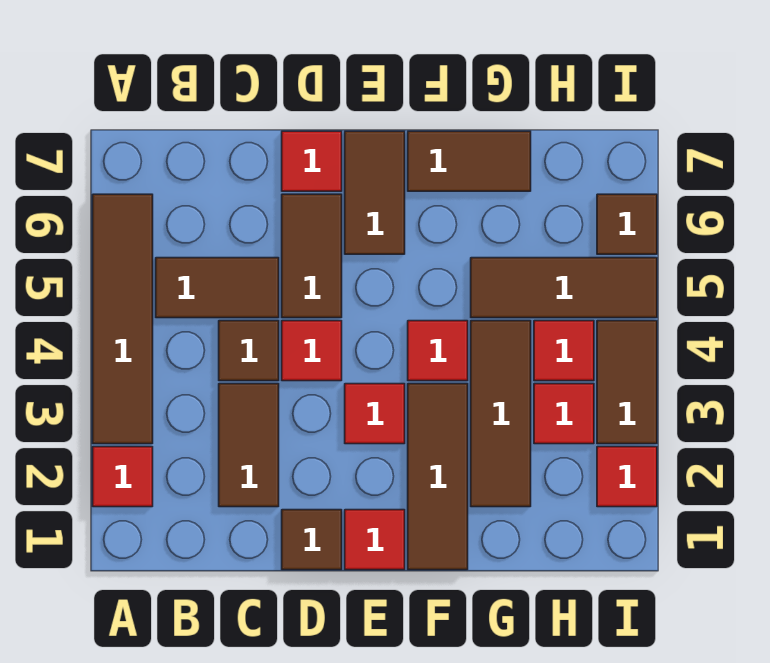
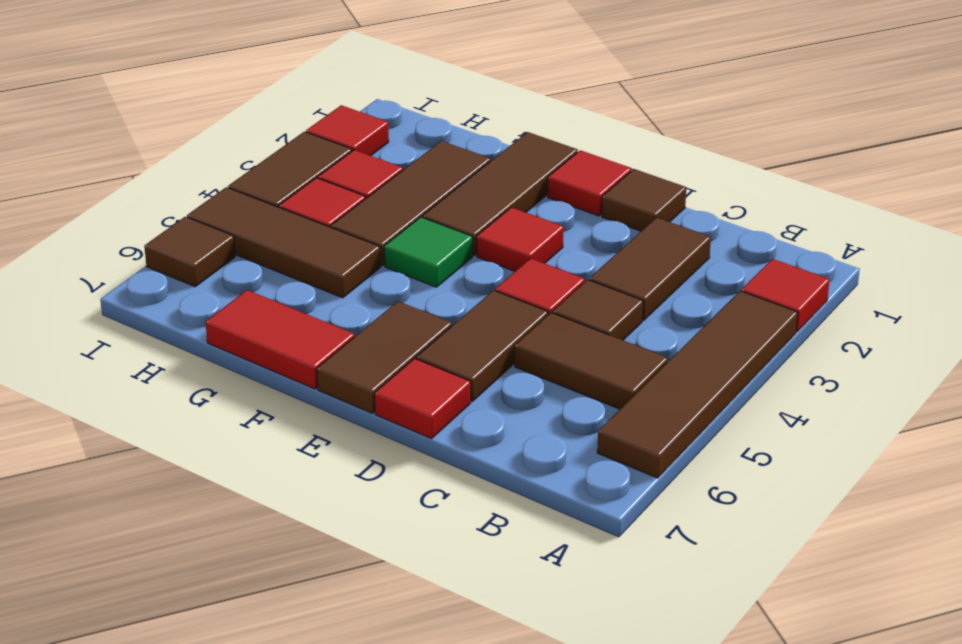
red 1x1 tile [408,321,468,381] -> green 1x1 tile [384,217,472,287]
brown 1x2 tile [408,131,531,191] -> red 1x2 tile [206,290,354,389]

